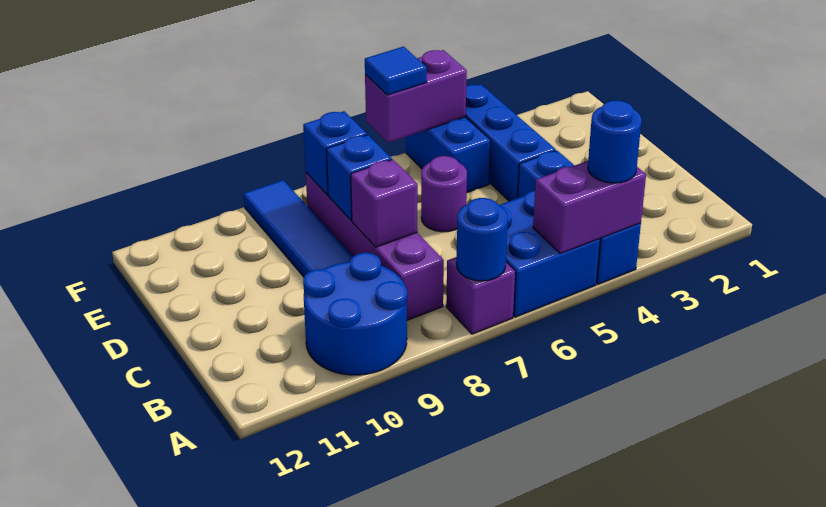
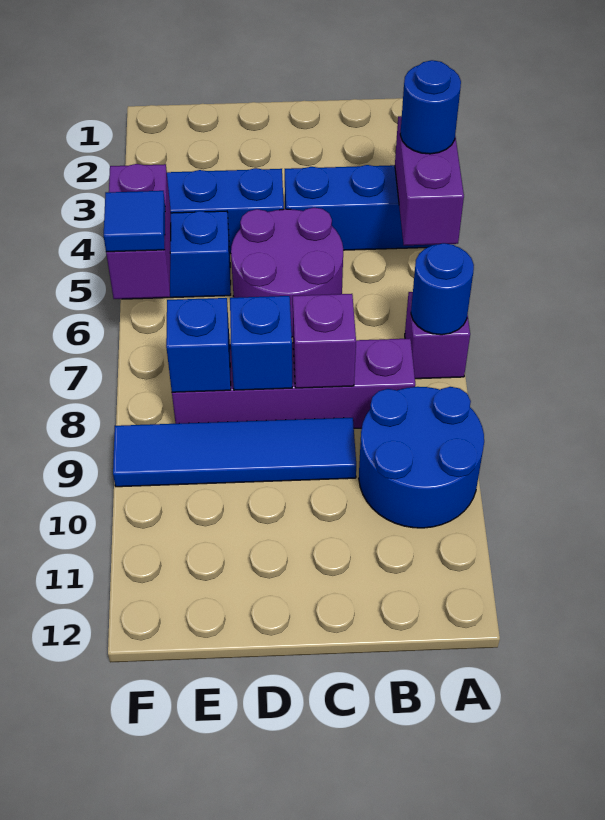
blue 2x2 brick [499,191,600,317] -> none
purple 1x1 round brick [421,156,467,232] -> purple 2x2 round brick [231,208,343,337]

